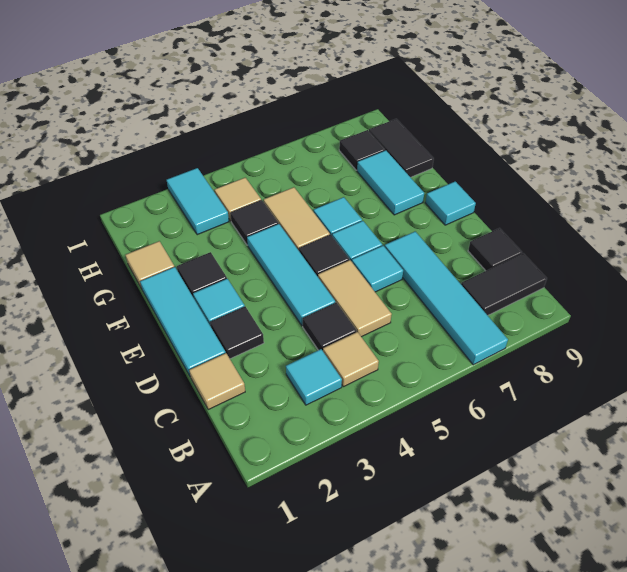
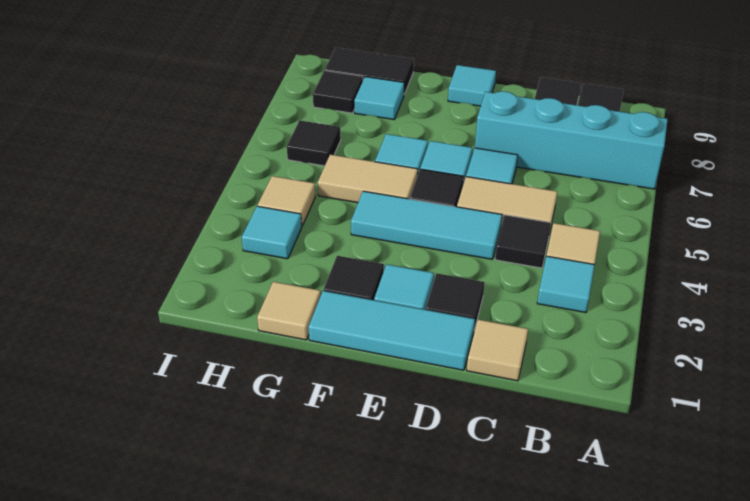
cyan 1x4 tile [385,231,508,365] -> cyan 1x4 brick [475,91,668,189]
cyan 1x2 tile [357,150,424,215] -> cyan 1x1 tile [354,77,404,120]
black 1x1 tile [230,200,278,245] -> black 1x1 tile moved to [287,120,341,166]
cyan 1x2 tile [167,168,229,235] -> cyan 1x1 tile [242,206,302,259]

